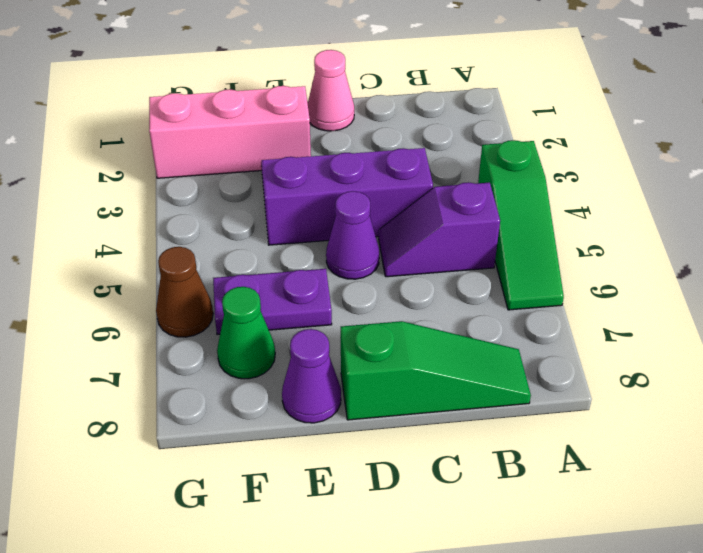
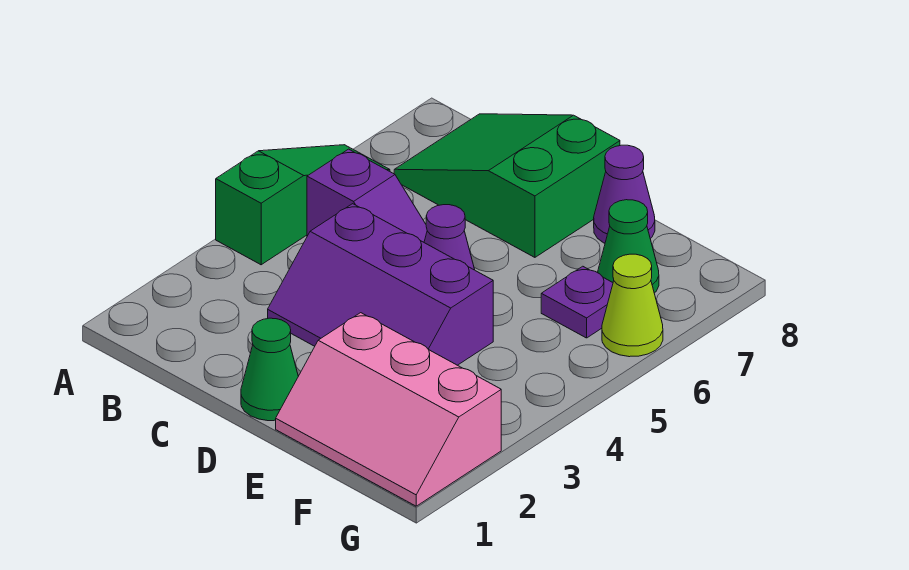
green 1x3 slope [341,321,531,420] -> green 2x3 slope [394,114,620,257]
pink 1x1 cone [308,50,354,131] -> green 1x1 cone [241,318,298,421]
purple 1x2 plate [213,269,332,335] -> purple 1x1 plate [541,266,613,338]
brown 1x1 cone [156,247,213,337] -> lime 1x1 cone [602,254,663,357]

